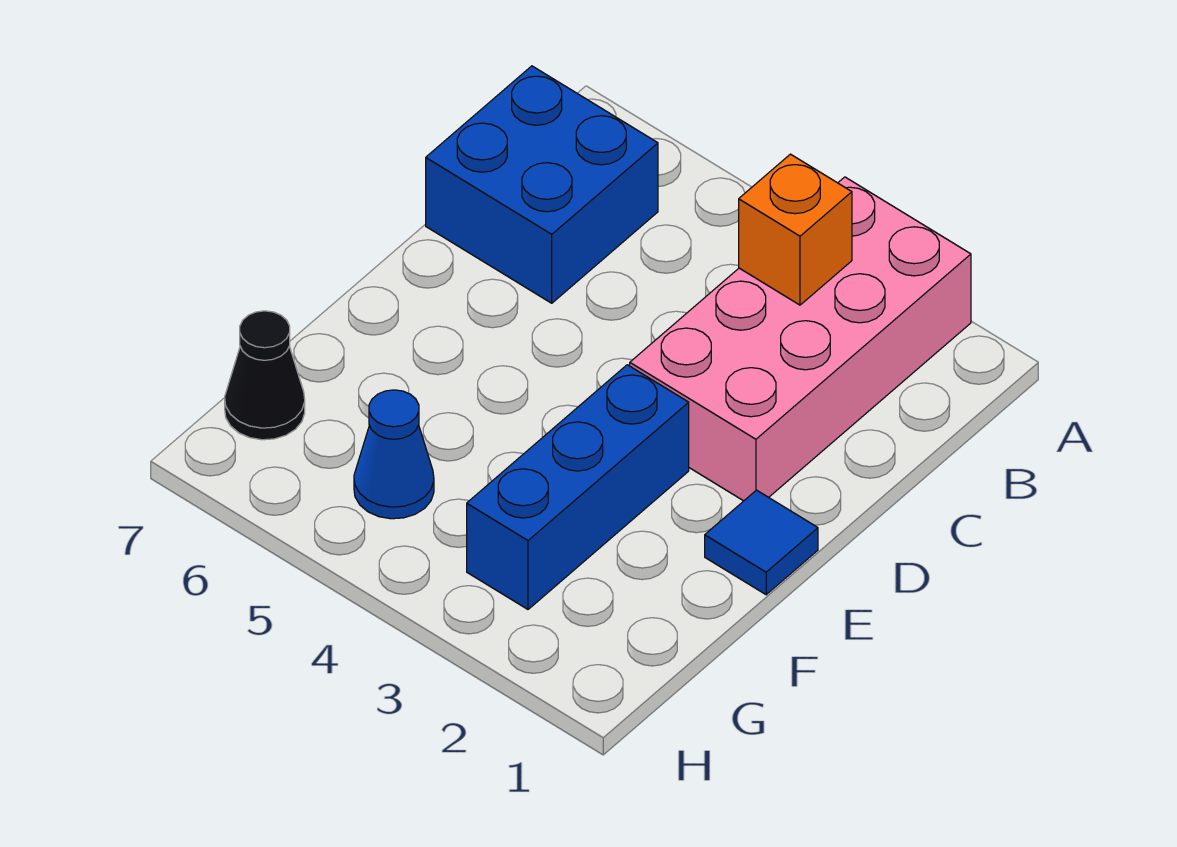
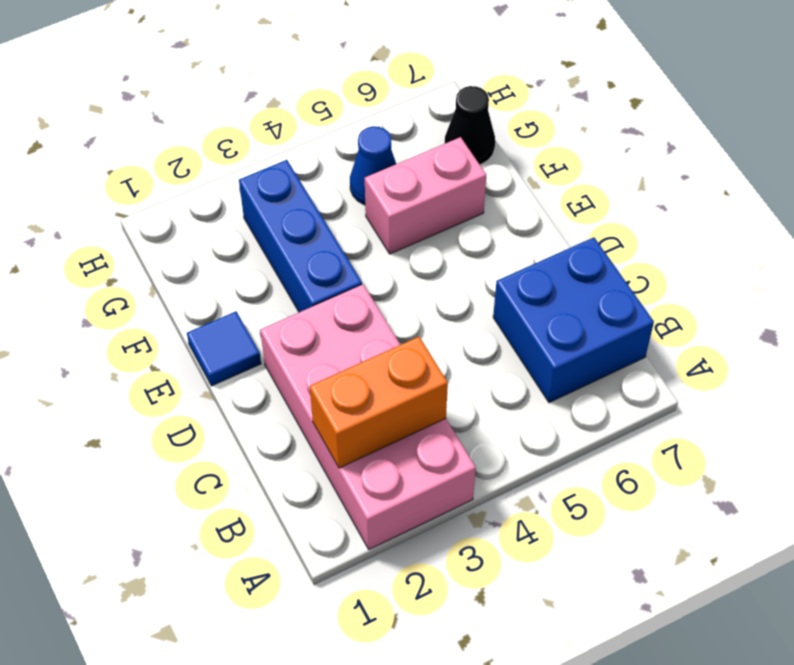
orange 1x1 brick [739,154,852,305] -> orange 1x2 brick [310,337,448,468]
none -> pink 1x2 brick [365,137,486,254]

